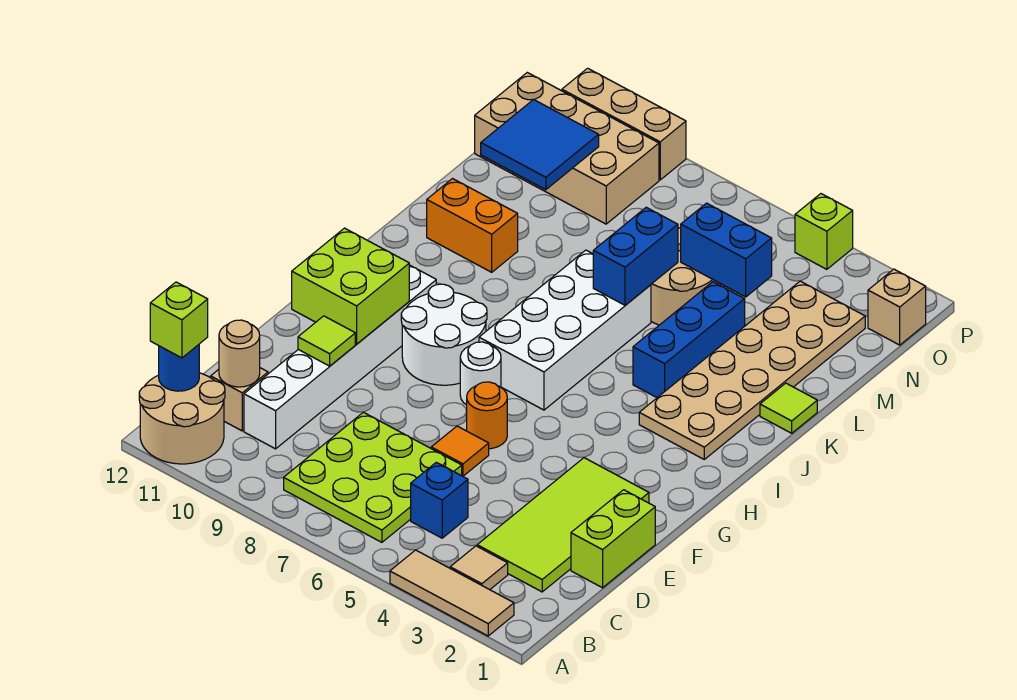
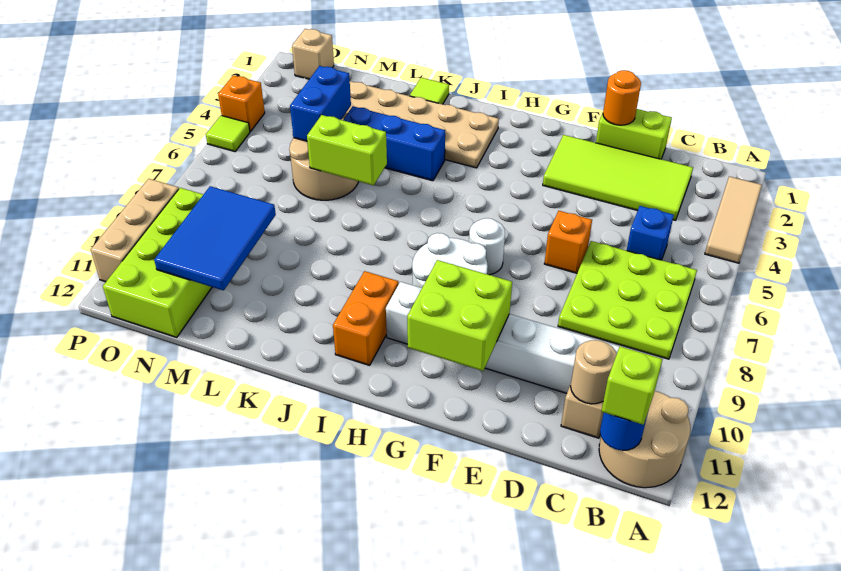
tan 1x1 tile [450,546,508,590] -> none
orange 1x1 tile [431,426,489,476] -> orange 1x1 brick [544,211,592,273]
lime 1x1 tile [298,316,355,366] -> lime 1x1 tile moved to [206,115,250,152]
orange 1x1 round brick [467,382,507,449] -> orange 1x1 round brick moved to [603,70,641,125]
white 2x4 brick [479,250,651,410] -> none
blue 1x2 brick [593,207,678,305] -> lime 1x2 brick [307,115,387,185]
orange 1x2 brick [427,179,518,272] -> orange 1x2 brick moved to [333,271,399,365]
blue 2x2 tile [481,99,599,190] -> blue 2x3 tile [154,186,276,290]
tan 2x4 brick [475,72,659,224] -> lime 2x4 brick [103,188,212,337]
lime 1x1 brick [795,194,853,269] -> orange 1x1 brick [218,76,265,132]

